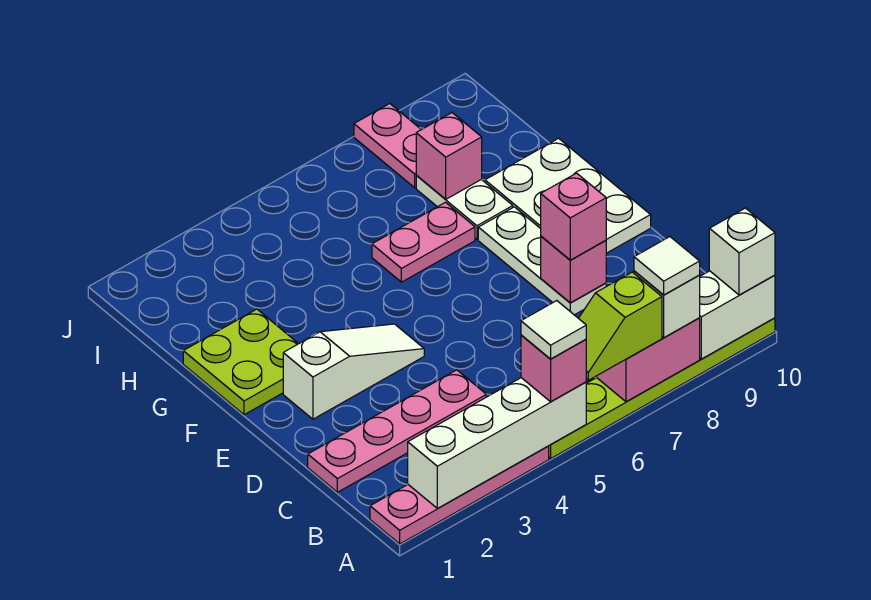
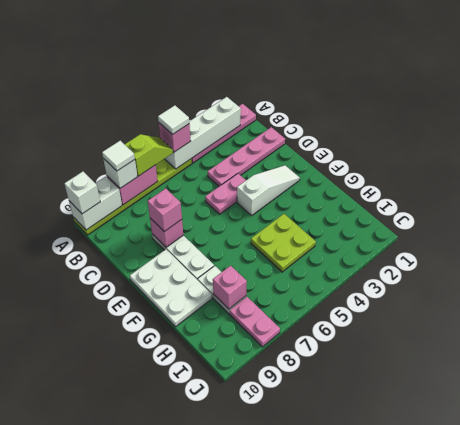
white 1x3 slope [283,324,424,419] -> white 1x3 slope turned to [237,165,300,216]
lime 2x2 plate [183,309,298,415] -> lime 2x2 plate moved to [251,214,316,272]
pink 1x2 plate [372,202,475,282] -> pink 1x2 plate moved to [205,174,246,214]

